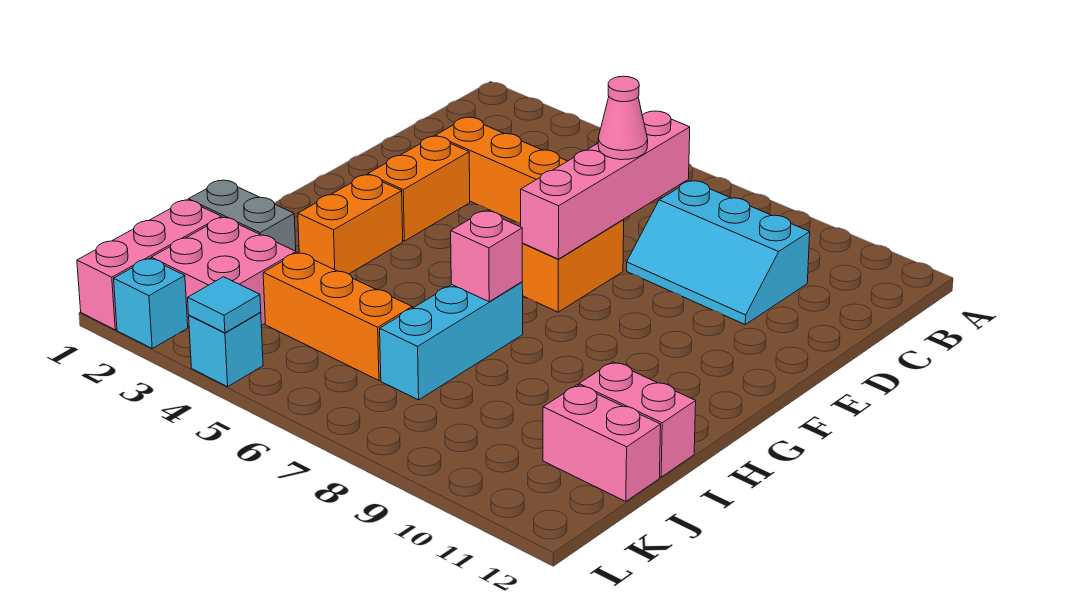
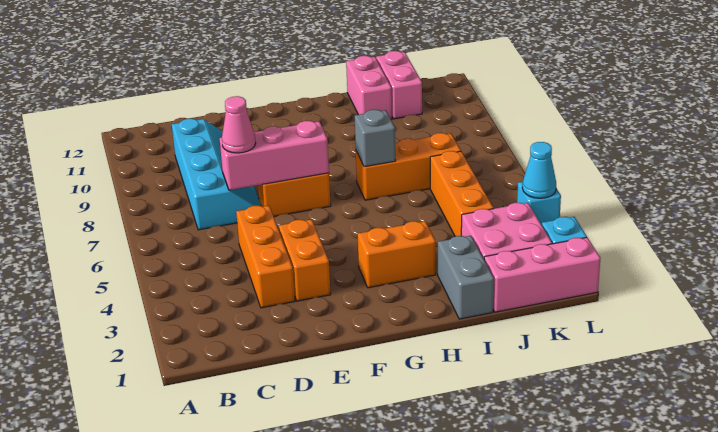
pink 1x4 brick [521,111,690,259] -> pink 1x3 brick [220,121,329,190]
cyan 2x3 slope [627,181,810,324] -> cyan 2x4 slope [172,118,261,230]
orange 1x2 brick [368,136,470,241] -> orange 1x2 brick turned to [279,219,331,301]
cyan 1x3 brick [380,282,523,400] -> orange 1x3 brick [356,133,461,200]
pink 1x1 brick [451,211,522,302] -> grey 1x1 brick [355,110,396,167]
cyan 1x1 tile [188,277,261,333] -> cyan 1x1 cone [522,142,556,198]

